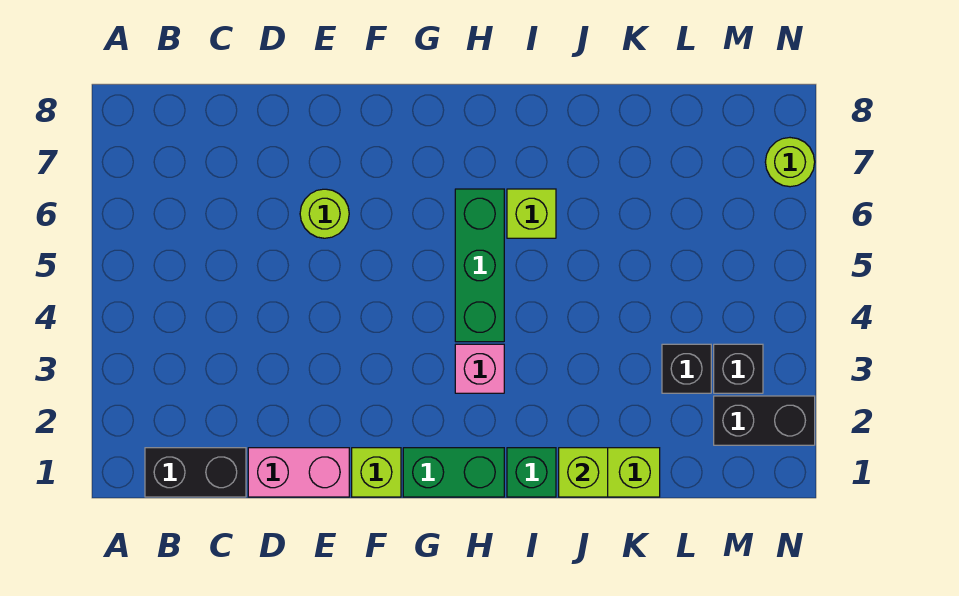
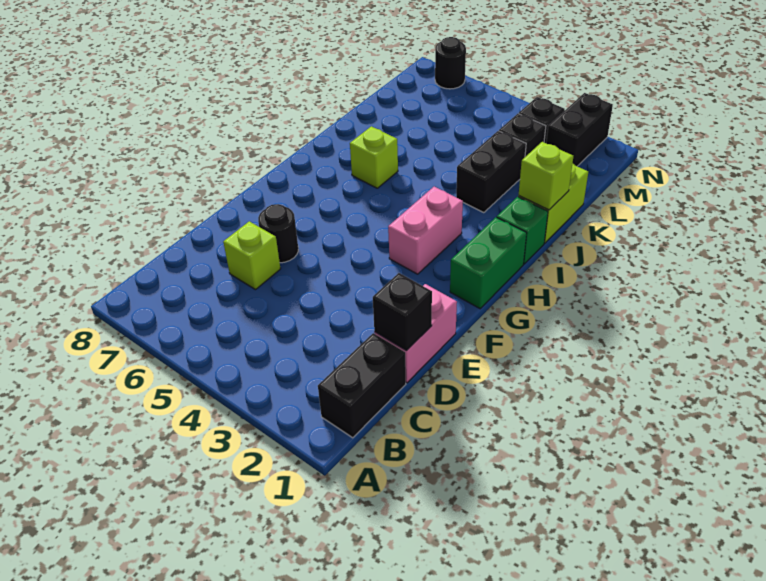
none -> black 1x1 brick [373,273,432,351]
lime 1x1 round brick [300,189,349,238] -> black 1x1 round brick [258,204,298,263]
lime 1x1 brick [352,448,401,497] -> lime 1x1 brick moved to [223,221,281,290]
pink 1x1 brick [455,344,504,393] -> pink 1x2 brick [388,187,463,274]
green 1x3 brick [455,189,504,342] -> none
none -> black 1x2 brick [456,131,526,213]
lime 1x1 round brick [765,138,815,187] -> black 1x1 round brick [435,37,466,89]

